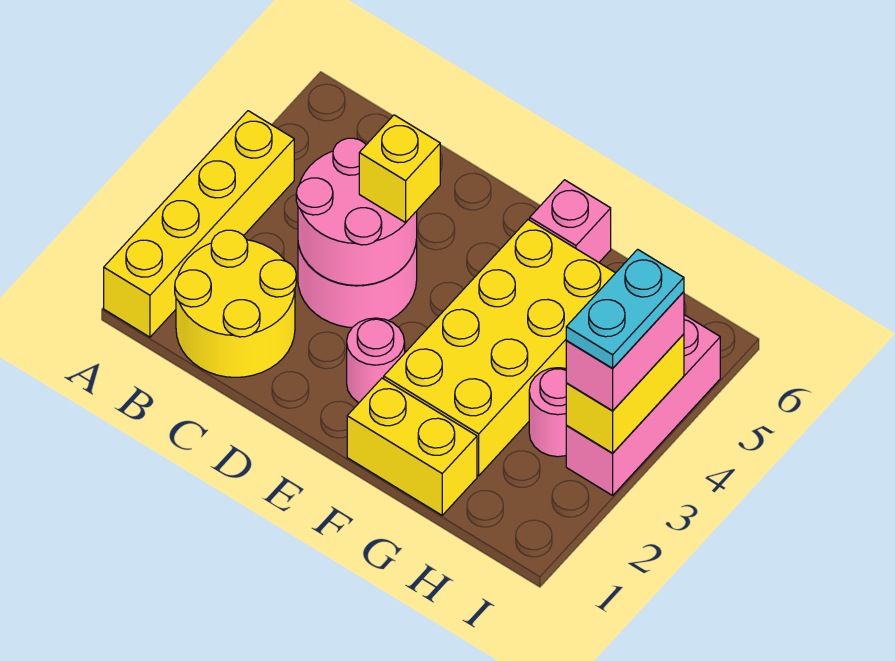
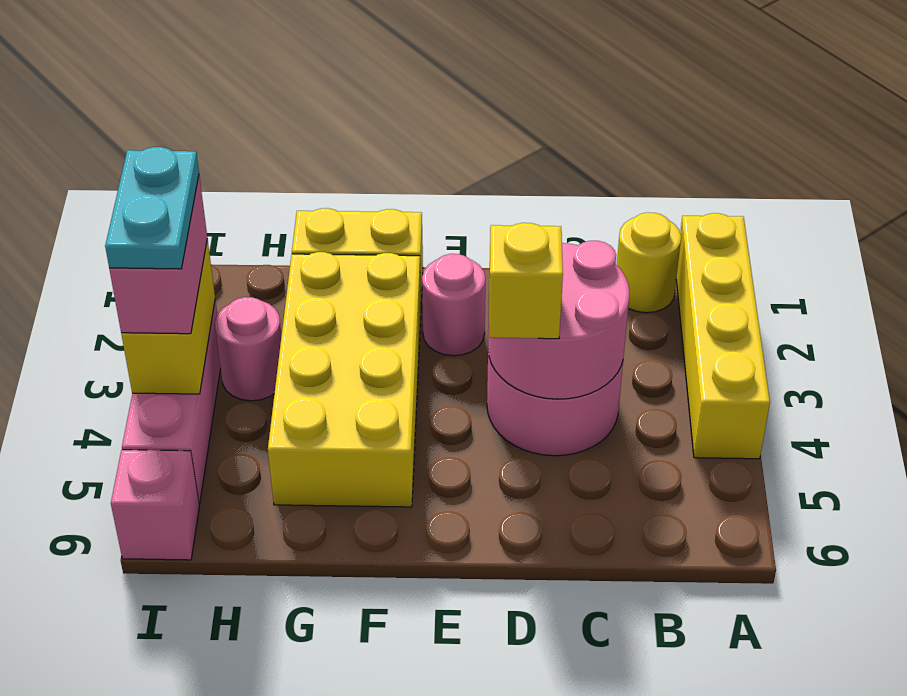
yellow 2x2 round brick [175,230,296,377] -> yellow 1x1 round brick [617,212,681,313]
pink 1x1 brick [530,180,611,262] -> pink 1x1 brick moved to [111,450,199,560]

